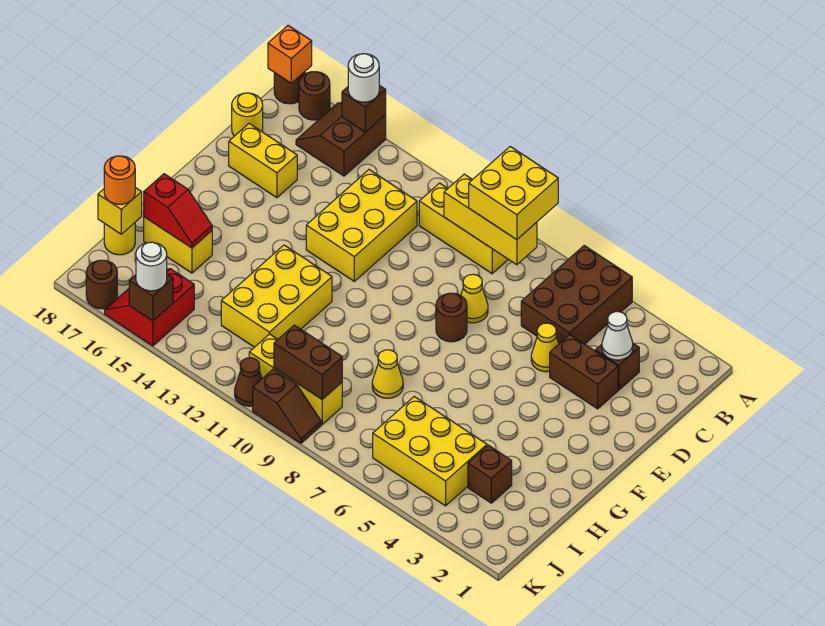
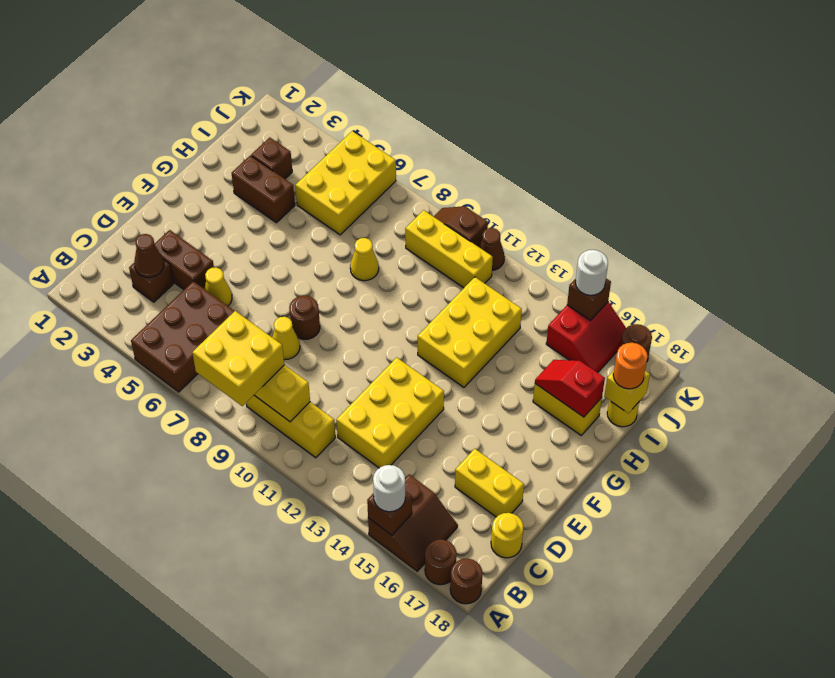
orange 1x1 brick [268,25,312,83] -> none
white 1x1 cone [602,312,633,360] -> brown 1x1 cone [134,234,164,278]
yellow 2x3 brick [373,397,487,506] -> yellow 2x3 brick turned to [295,131,396,235]
brown 1x2 brick [274,325,342,399] -> brown 1x2 brick moved to [232,155,295,223]

